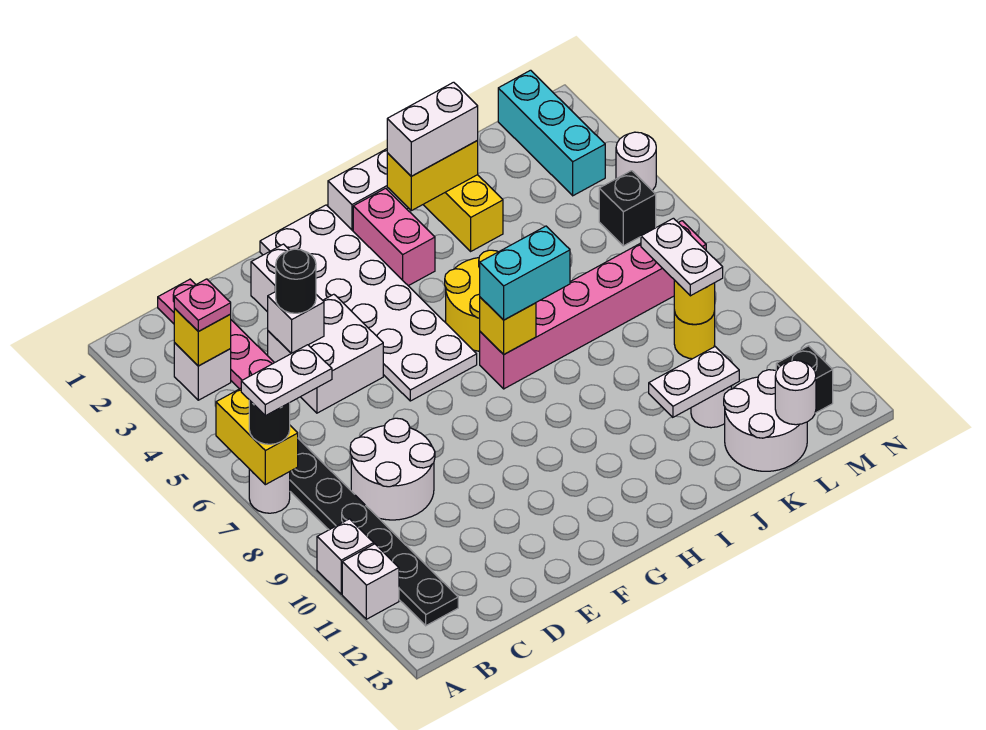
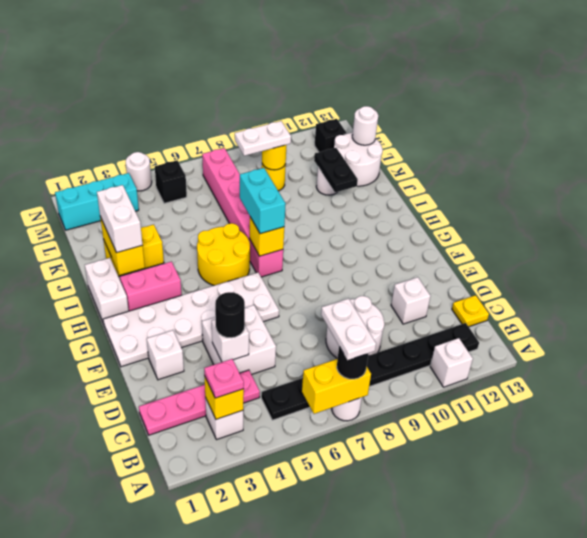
white 1x1 brick [317,519,374,594] -> white 1x1 brick moved to [391,277,430,324]
none -> yellow 1x1 plate [452,295,489,327]
white 1x2 plate [649,347,739,417] -> black 1x2 plate [314,148,358,192]

